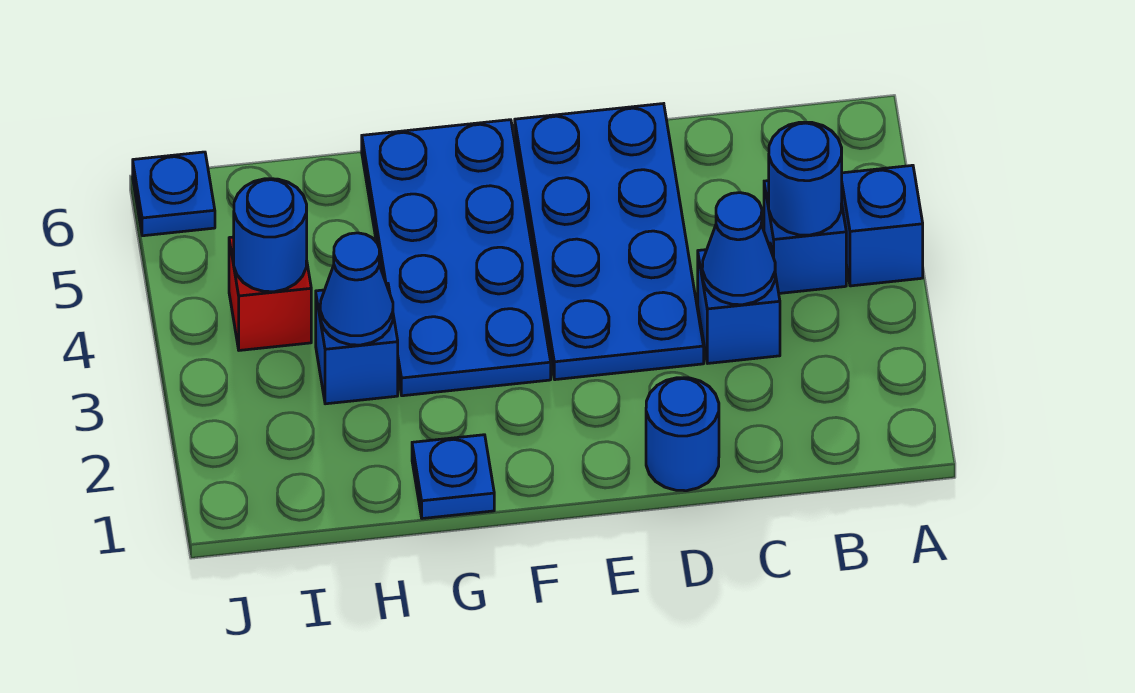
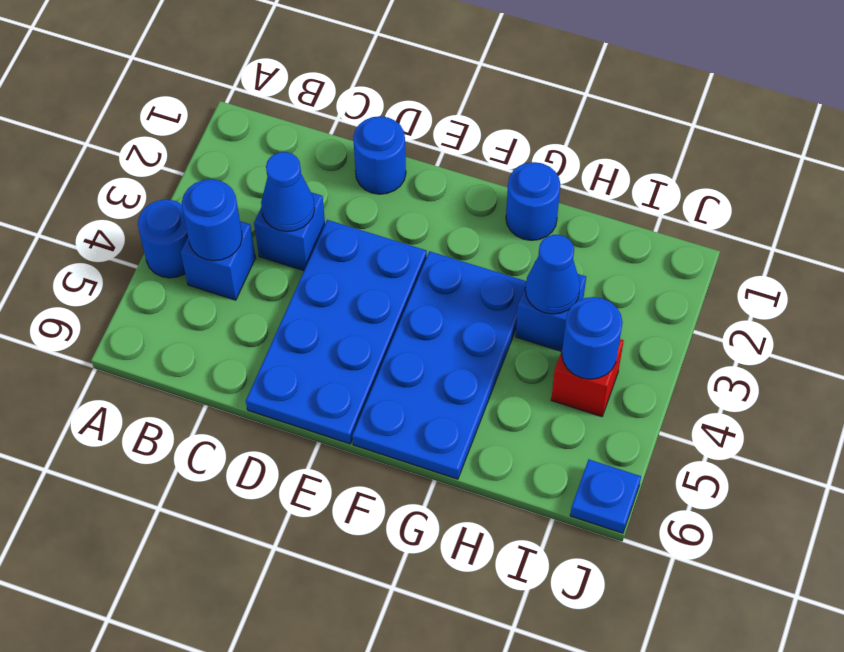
blue 1x1 brick [842,165,923,286] -> blue 1x1 round brick [138,200,188,278]
blue 1x1 plate [412,435,494,519] -> blue 1x1 round brick [506,162,560,240]

